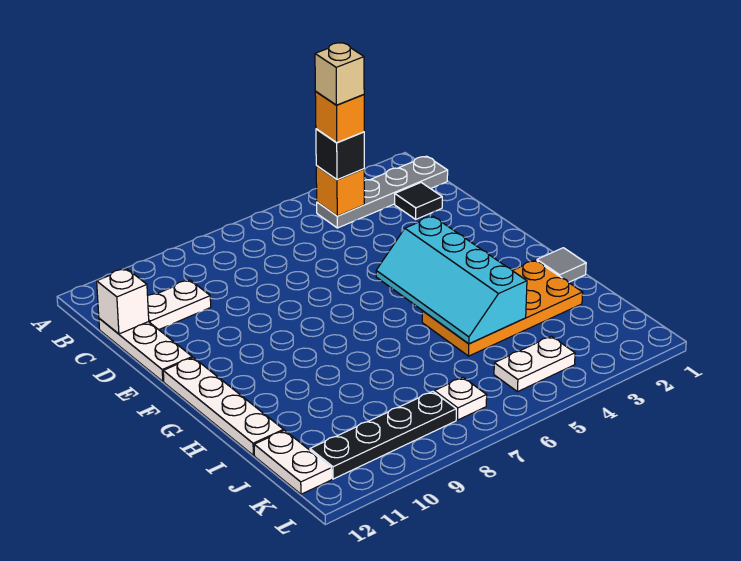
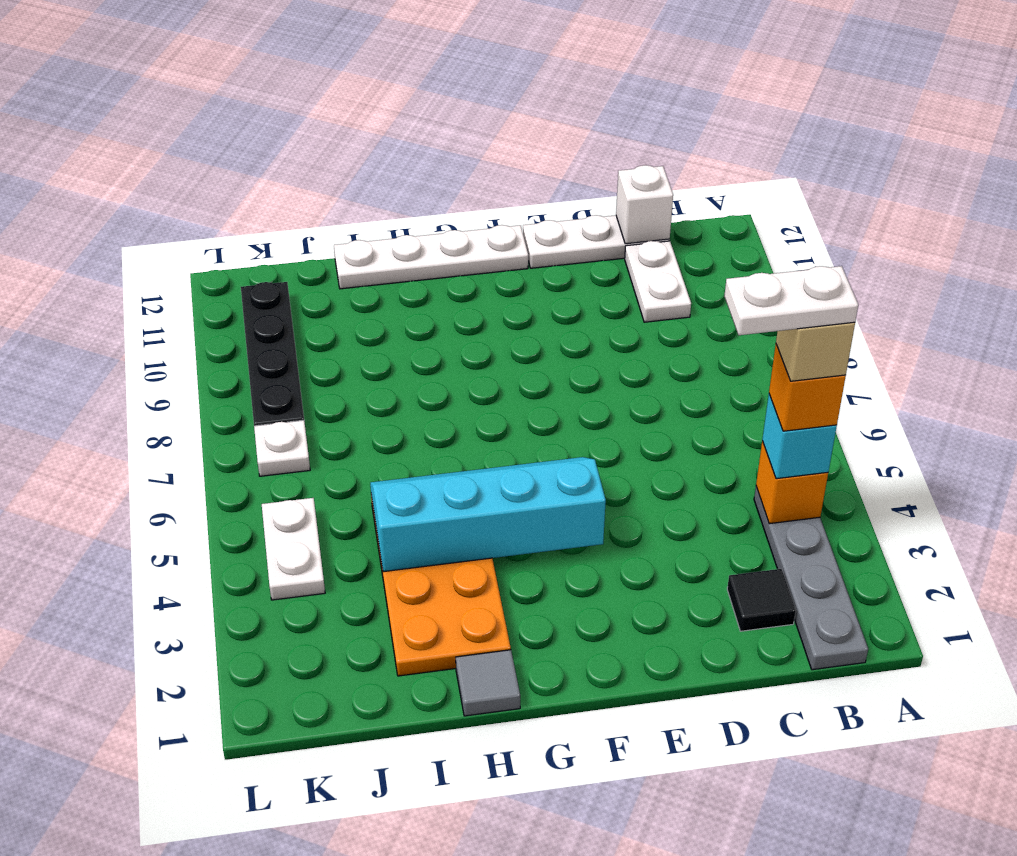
black 1x1 brick [316,129,364,180] -> cyan 1x1 brick [762,394,837,479]
white 1x2 plate [254,430,332,494] -> white 1x2 plate moved to [724,266,858,335]

